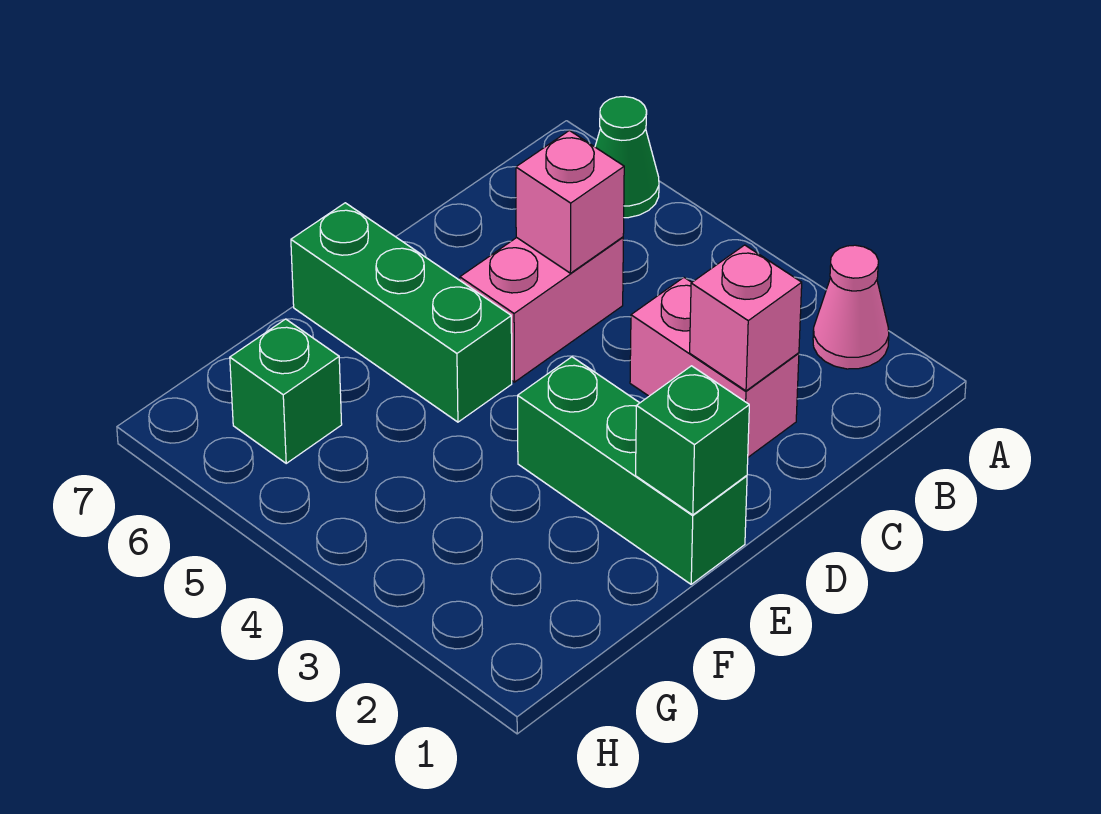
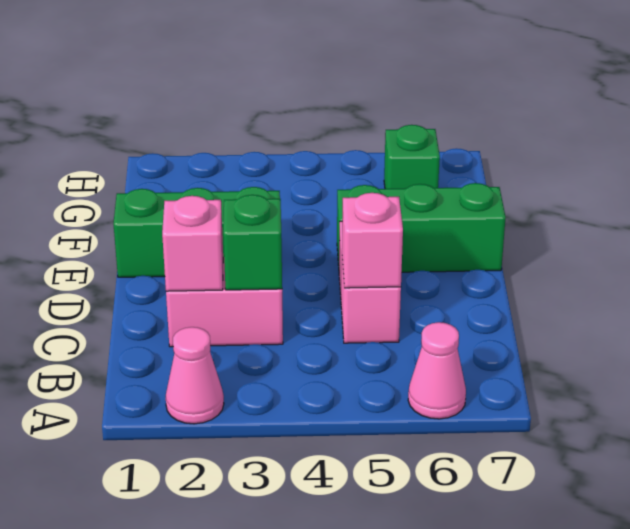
green 1x1 cone [595,97,659,218] -> pink 1x1 cone [408,322,466,419]
green 1x1 brick [636,366,749,515] -> green 1x1 brick moved to [223,195,282,290]

